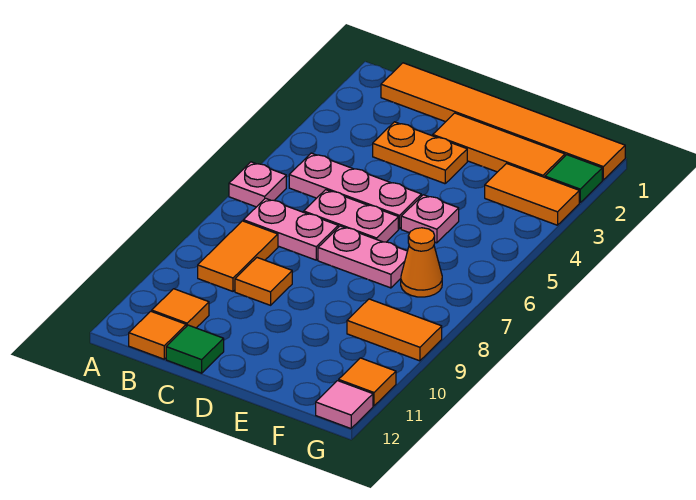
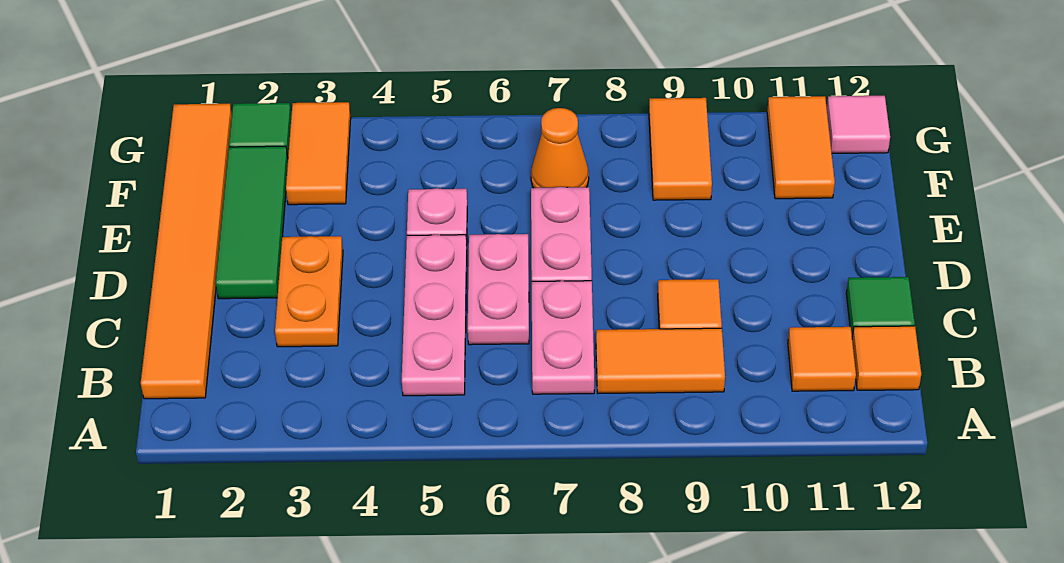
pink 1x1 plate [229,162,286,207] -> none
orange 1x3 tile [433,113,565,177] -> green 1x3 tile [216,146,288,299]
orange 1x1 tile [339,358,396,406] -> orange 1x2 tile [767,96,835,199]

